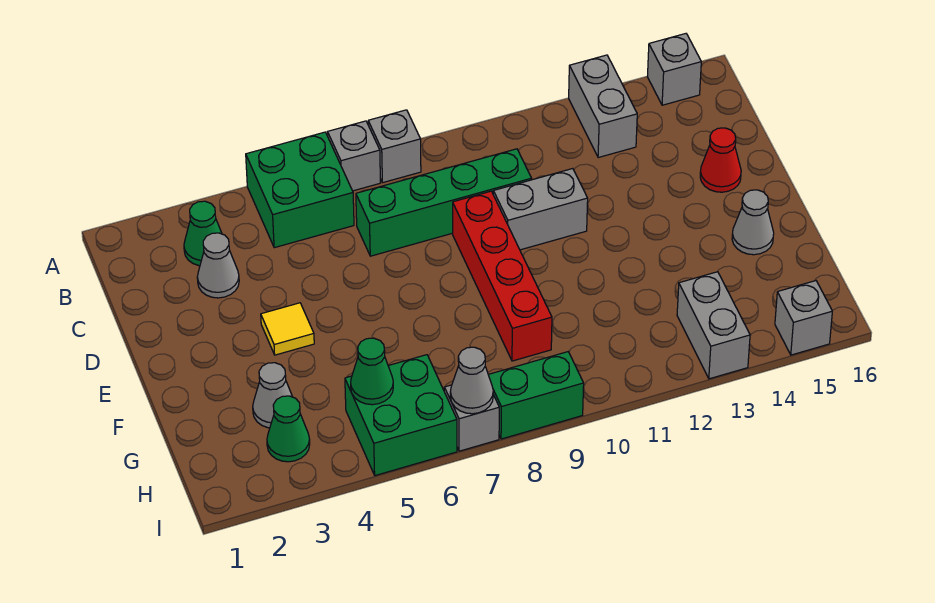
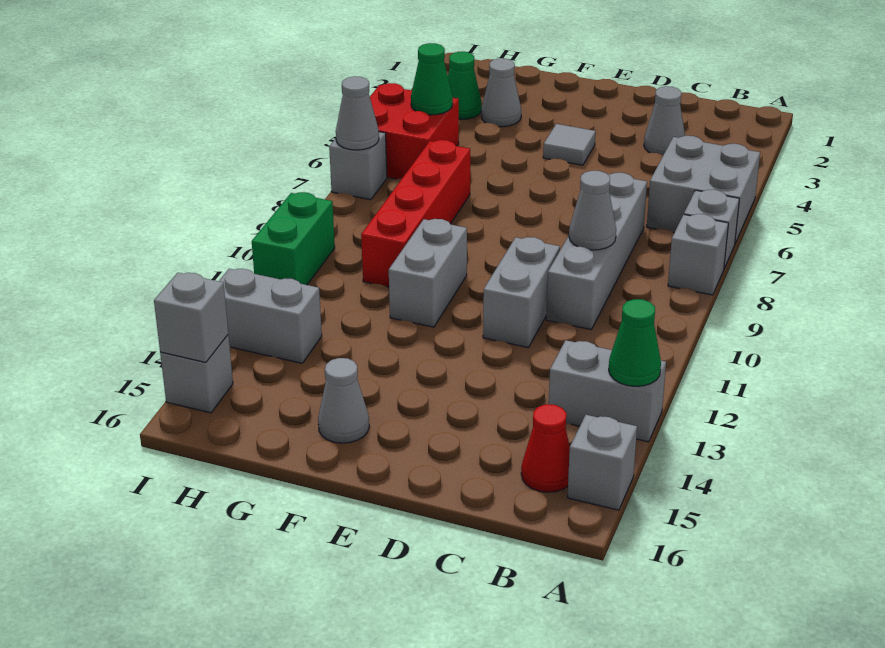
green 2x2 brick [246,132,354,248] -> grey 2x2 brick [647,136,760,243]
green 1x1 cone [184,201,222,266] -> green 1x1 cone moved to [609,299,661,386]
green 1x4 brick [356,149,532,256] -> grey 1x4 brick [546,173,647,330]
none -> grey 1x1 cone [569,171,616,250]
red 1x4 brick [453,191,552,361] -> red 1x4 brick turned to [361,140,470,287]
red 1x1 cone [700,128,741,192] -> red 1x1 cone moved to [521,404,570,492]
yellow 1x1 tile [261,303,314,355] -> grey 1x1 tile [543,124,595,165]
none -> grey 1x2 brick [389,219,467,327]
green 2x2 brick [345,355,457,476] -> red 2x2 brick [370,83,459,179]
green 1x2 brick [488,352,584,439] -> green 1x2 brick moved to [252,192,335,285]
none -> grey 1x1 brick [154,273,228,362]

